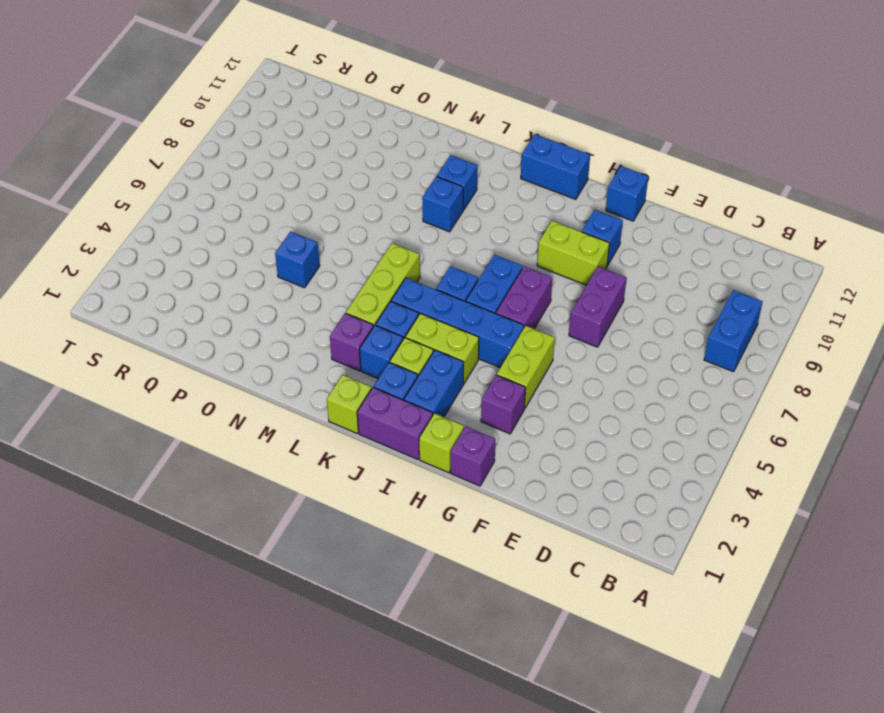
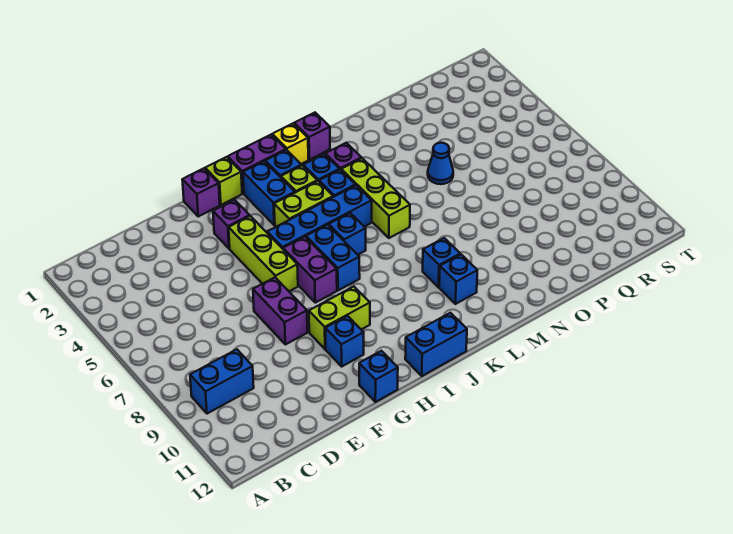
blue 1x2 brick [704,290,763,372] -> blue 1x2 brick turned to [190,349,254,414]
lime 1x2 brick [497,326,555,408] -> lime 1x3 brick [229,216,298,291]
lime 1x1 brick [327,375,371,433] -> yellow 1x1 brick [272,124,308,164]
none -> purple 1x1 brick [294,113,330,160]
blue 1x1 brick [275,232,320,288] -> blue 1x1 cone [428,143,453,184]

